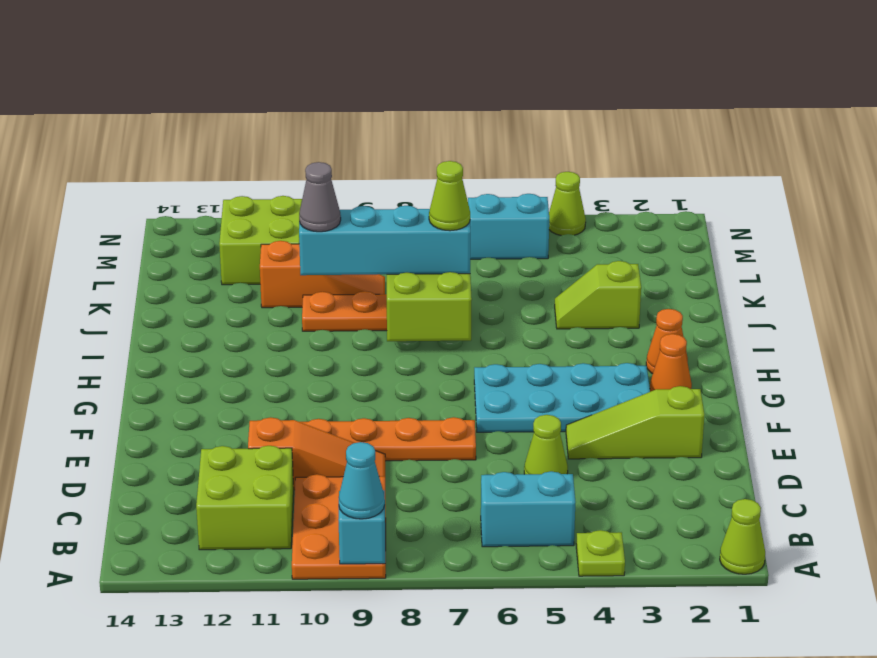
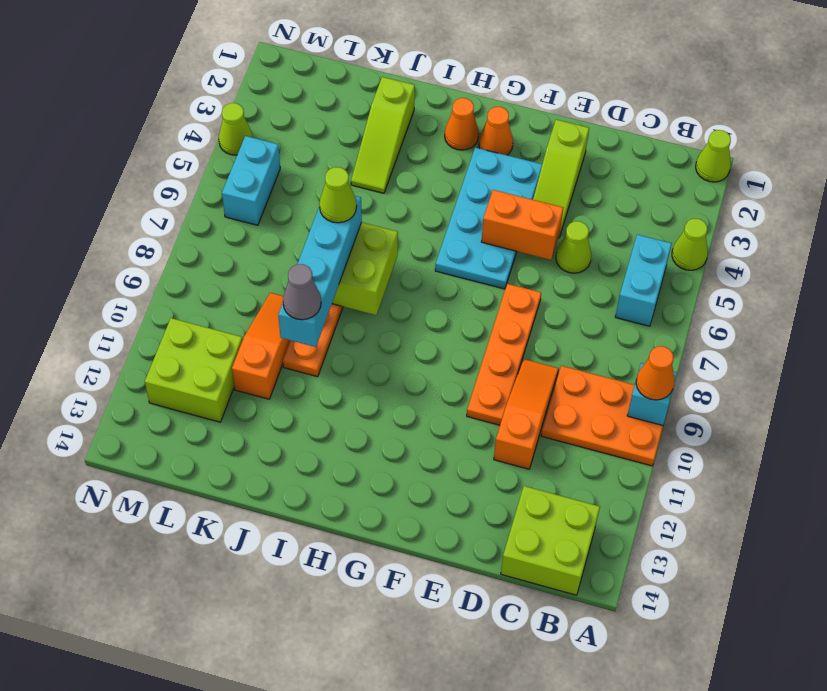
lime 1x1 plate [576,530,625,576] -> lime 1x1 cone [672,219,708,270]
cyan 1x1 cone [339,442,385,519] -> orange 1x1 cone [636,346,675,400]
lime 2x2 brick [196,446,294,550] -> lime 2x2 brick moved to [501,486,600,595]
none -> orange 1x2 brick [481,190,563,260]
lime 1x2 slope [555,261,641,329] -> lime 1x3 slope [351,77,415,193]

